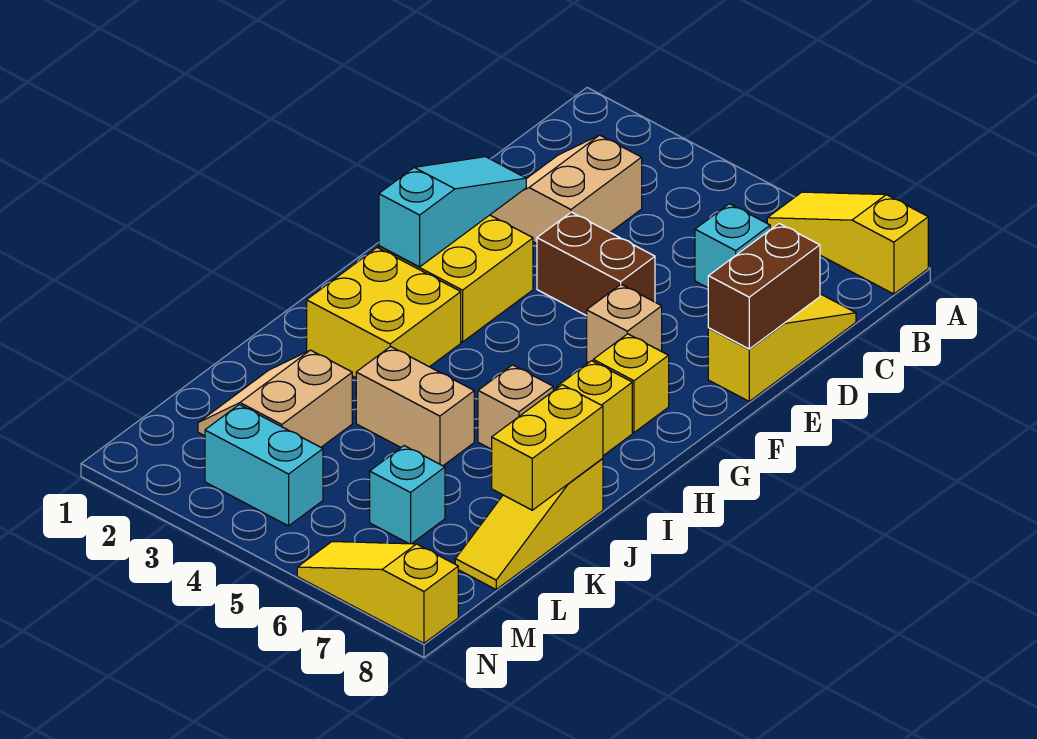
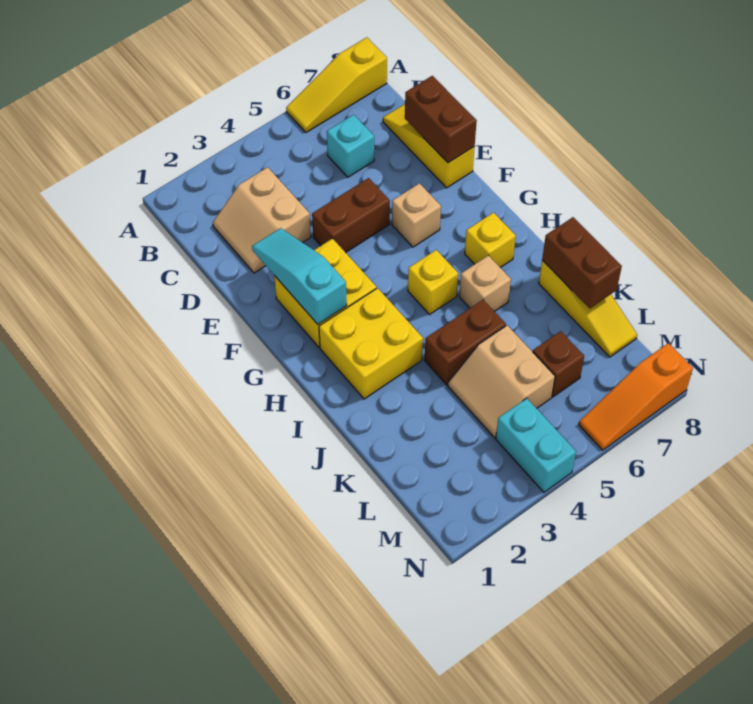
yellow 1x1 brick [593,334,669,433] -> yellow 1x1 brick moved to [408,250,458,314]
tan 1x2 brick [356,346,474,466] -> brown 1x2 brick [425,300,506,385]
yellow 1x2 brick [492,385,603,510] -> brown 1x2 brick [542,217,622,309]
tan 2x2 slope [198,350,352,447] -> tan 2x2 slope moved to [448,325,555,438]
cyan 1x1 brick [370,446,445,544] -> brown 1x1 brick [533,331,584,397]
cyan 1x2 brick [205,405,323,526] -> cyan 1x2 brick turned to [496,398,576,492]
yellow 1x3 slope [297,542,458,643] -> orange 1x3 slope [579,343,693,450]

